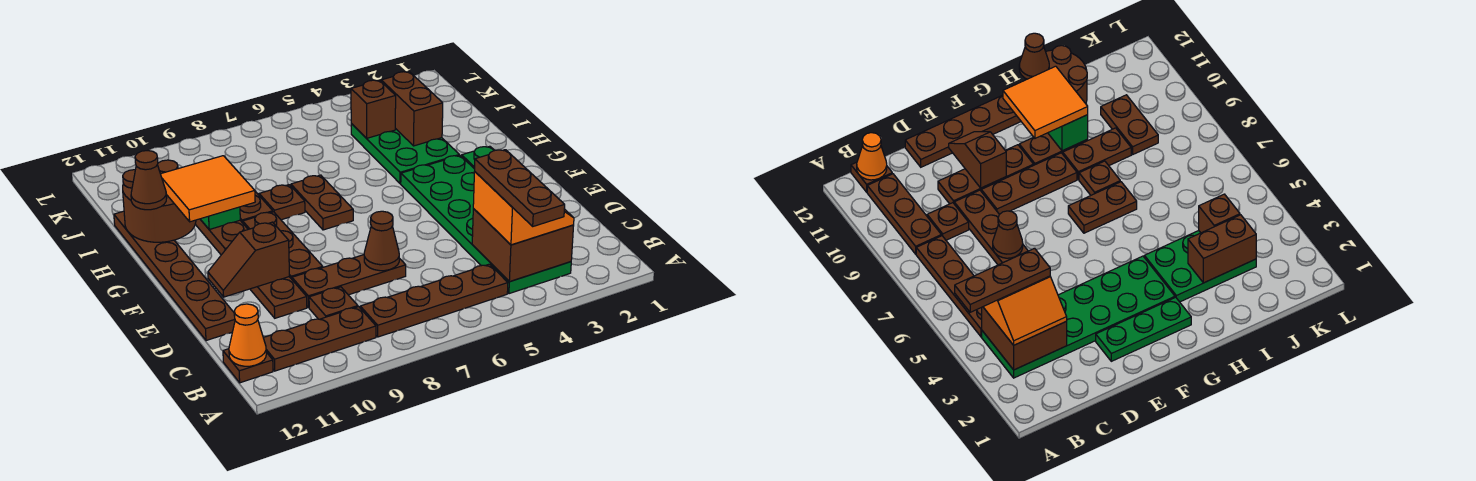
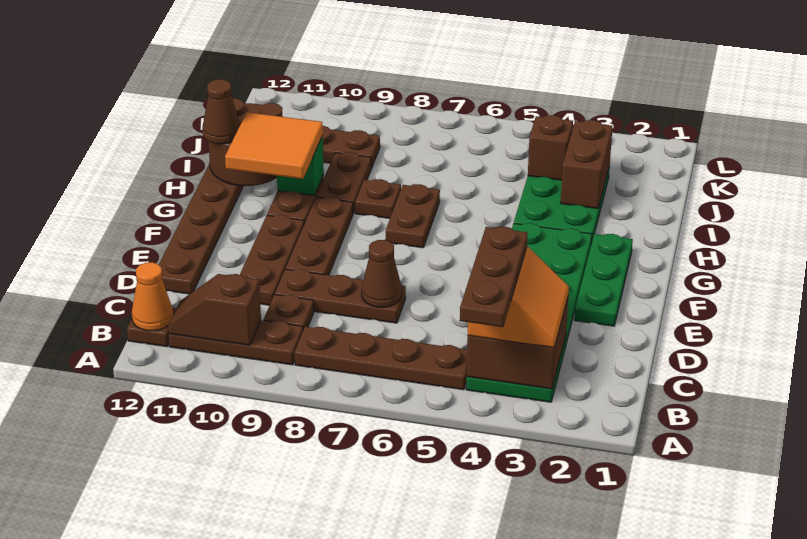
brown 1x2 slope [208,222,290,297] -> brown 1x2 slope moved to [168,274,261,345]

